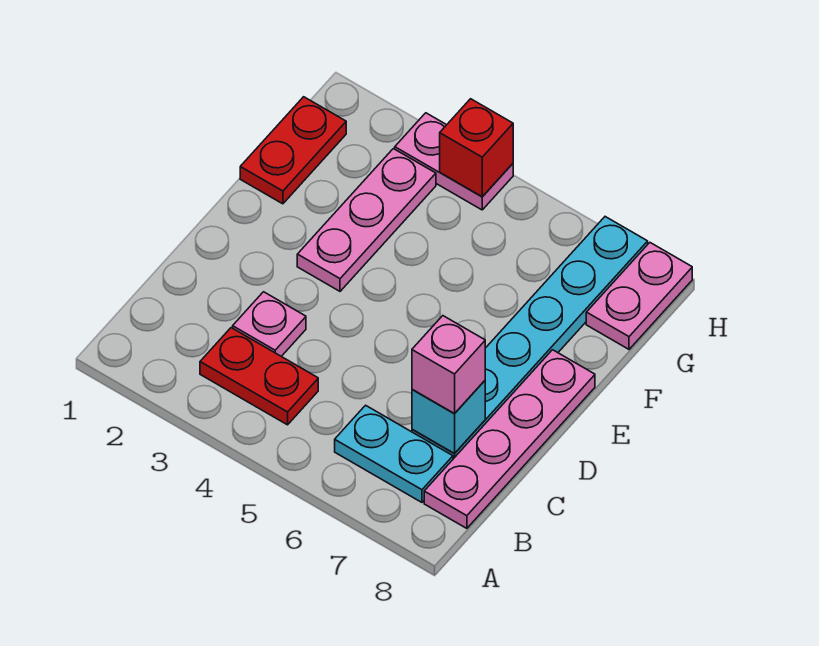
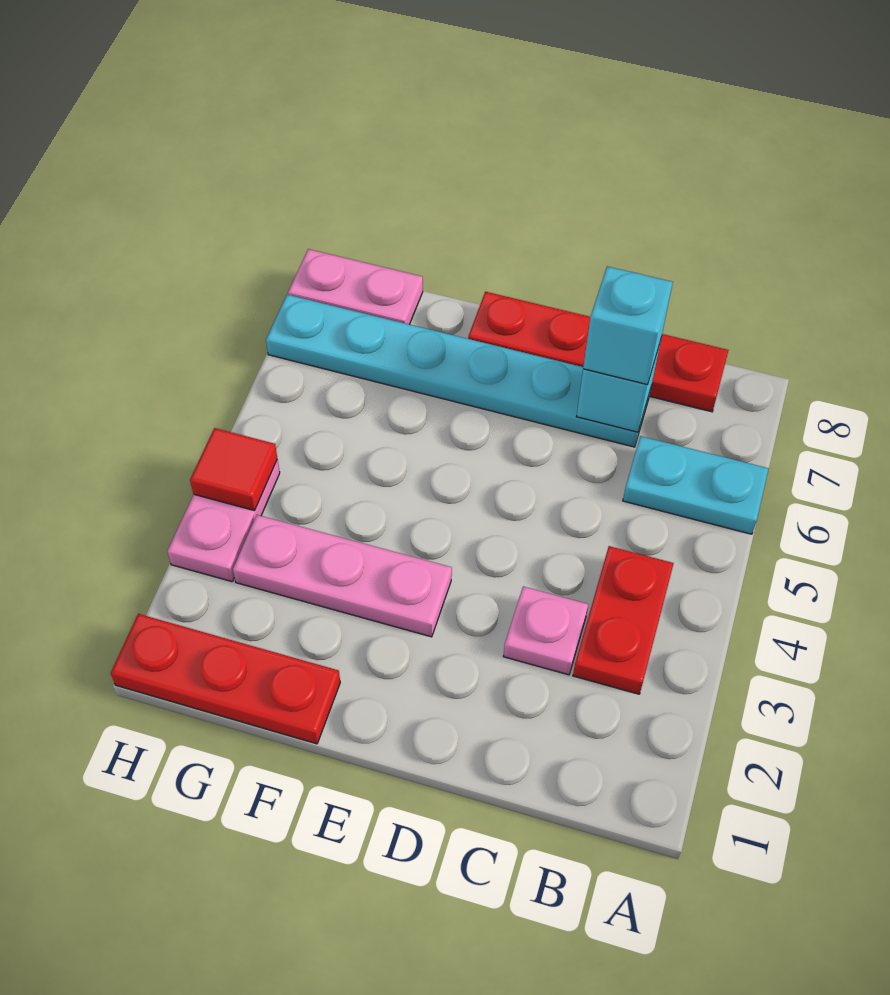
cyan 1x2 plate [335,405,453,502] -> cyan 1x2 plate turned to [623,436,769,534]
pink 1x4 plate [424,350,595,528] -> red 1x4 plate [468,292,729,412]
pink 1x1 brick [412,316,485,414] -> cyan 1x1 brick [583,266,673,385]
red 1x2 plate [240,97,346,204] -> red 1x3 plate [111,614,340,744]
red 1x1 brick [440,99,513,197] -> red 1x1 tile [190,428,277,511]

